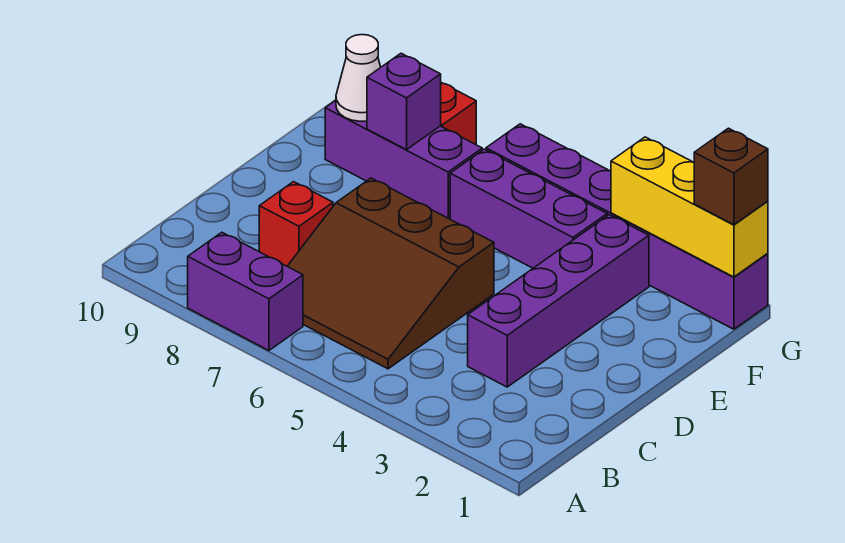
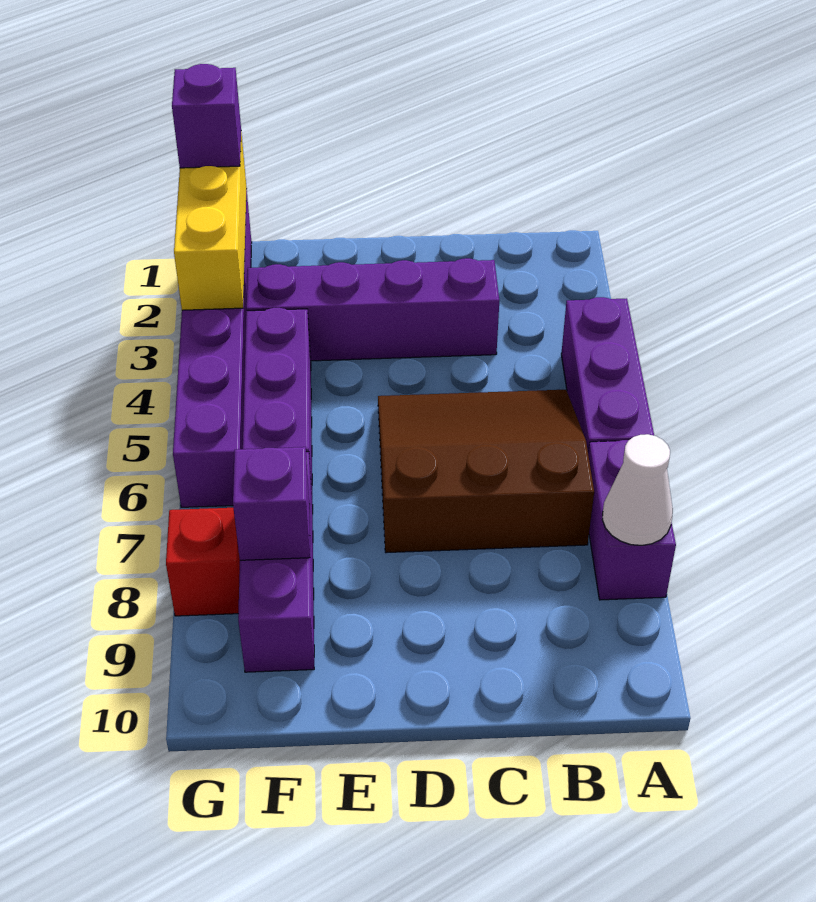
none -> purple 1x3 brick [561,297,654,451]
brown 3x3 slope [287,178,494,369] -> brown 3x3 slope turned to [378,390,594,553]
red 1x1 brick [259,182,333,266] -> none
white 1x1 cone [336,35,381,121] -> white 1x1 cone moved to [602,434,673,545]
brown 1x1 brick [694,128,768,225] -> purple 1x1 brick [172,64,241,168]

